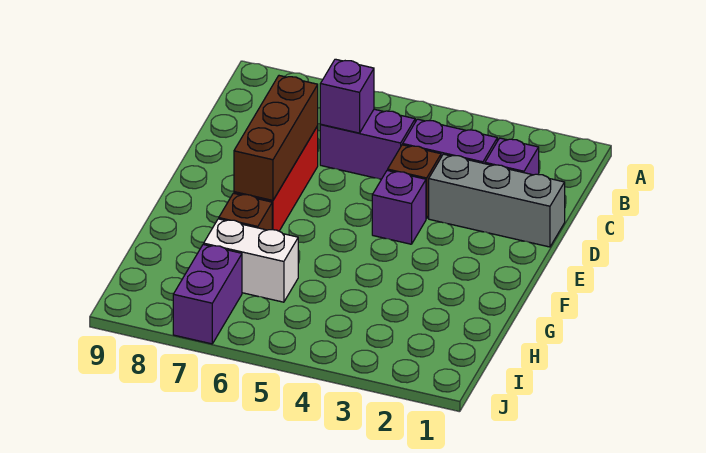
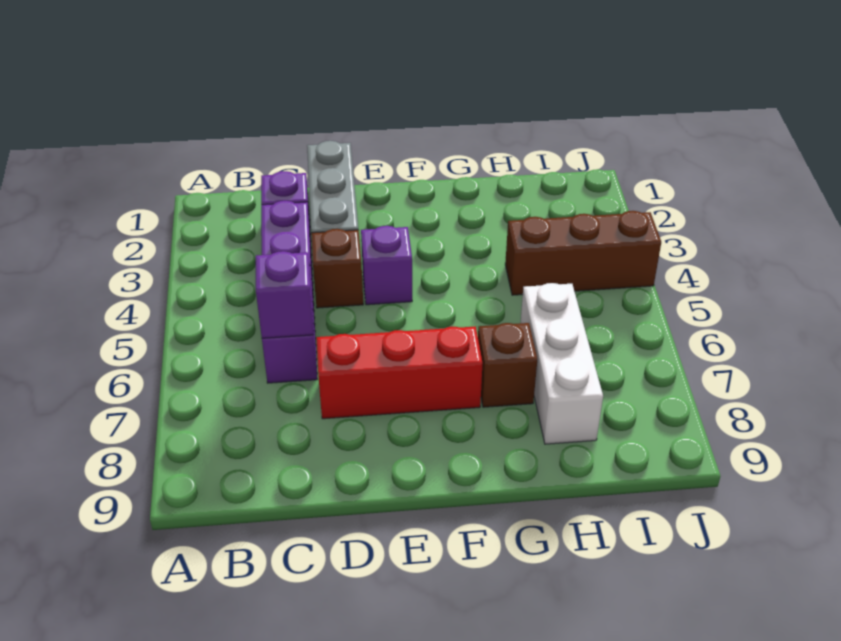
brown 1x3 brick [234,76,318,200] -> brown 1x3 brick moved to [505,211,661,295]
white 1x2 brick [204,219,298,302] -> white 1x3 brick [521,283,603,444]
purple 1x2 brick [173,244,242,344] -> none

